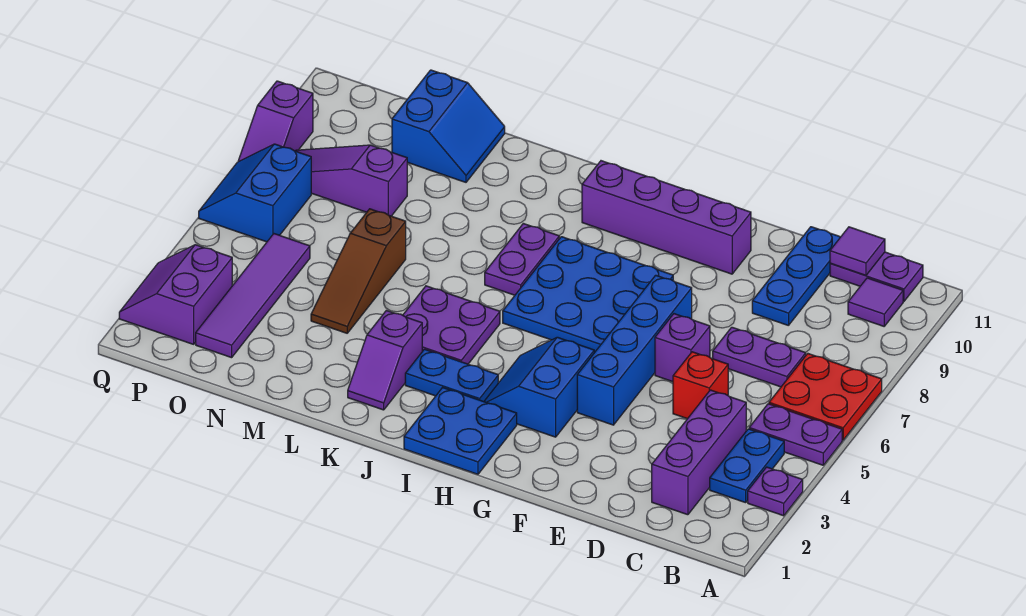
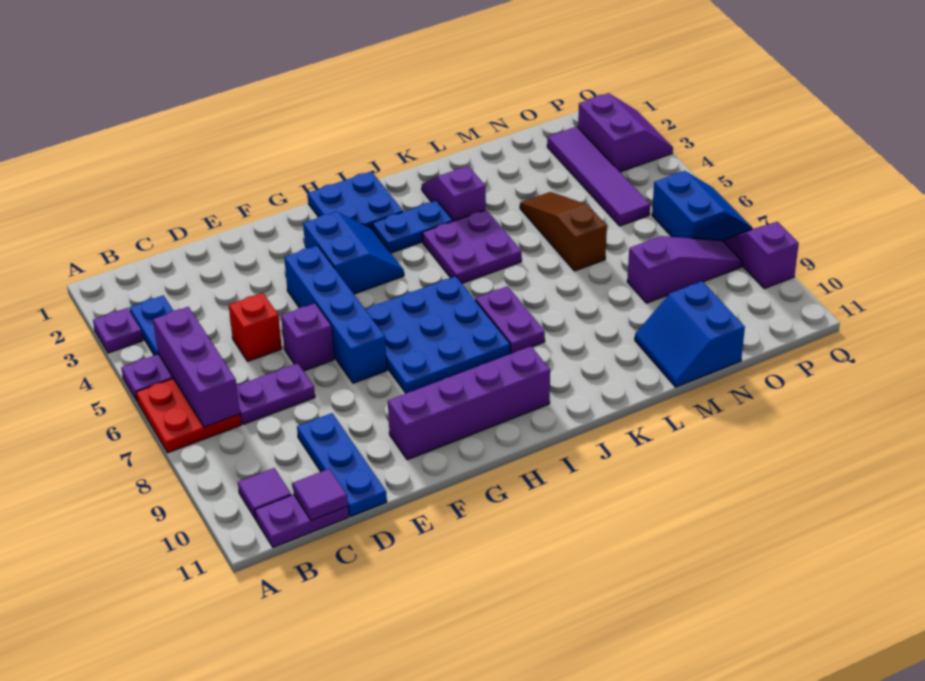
purple 1x3 brick [652,390,746,515] -> purple 1x3 brick moved to [153,307,240,427]

